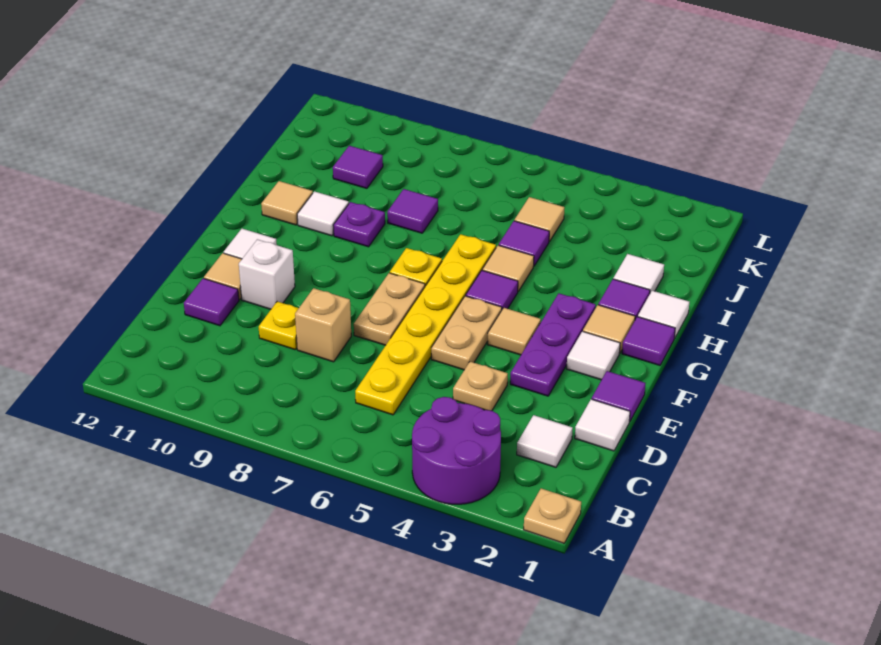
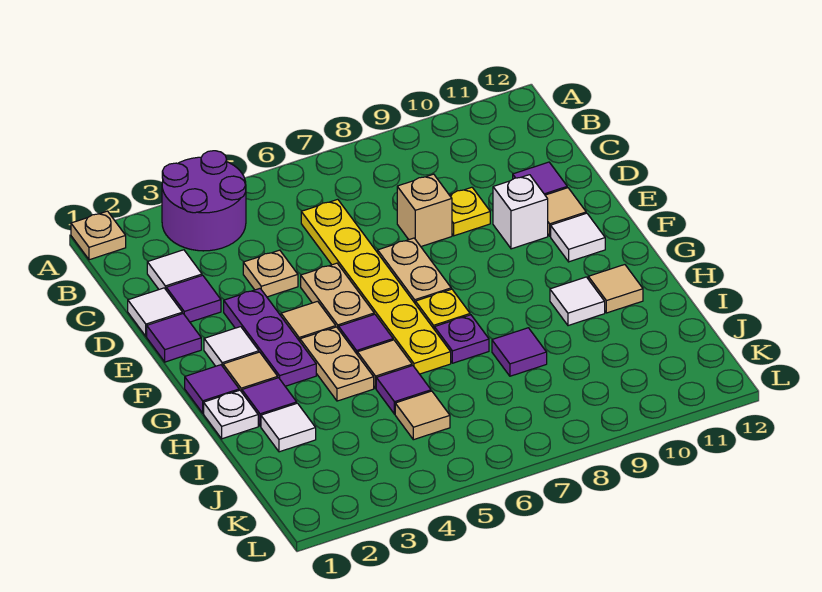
none -> tan 1x2 plate [300,327,374,401]
white 1x1 tile [638,291,689,339] -> white 1x1 plate [204,390,258,439]
purple 1x1 plate [333,202,385,247] -> purple 1x1 plate moved to [434,315,489,363]
purple 1x1 tile [333,146,383,188] -> purple 1x1 tile moved to [166,275,221,322]

